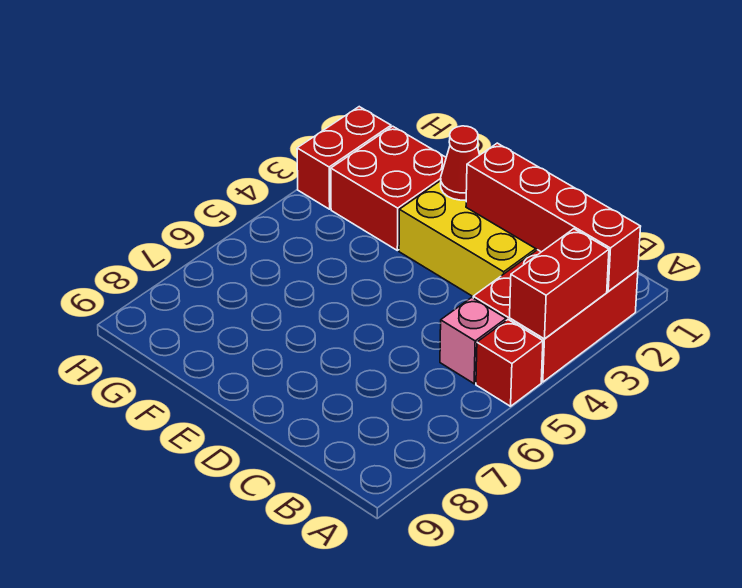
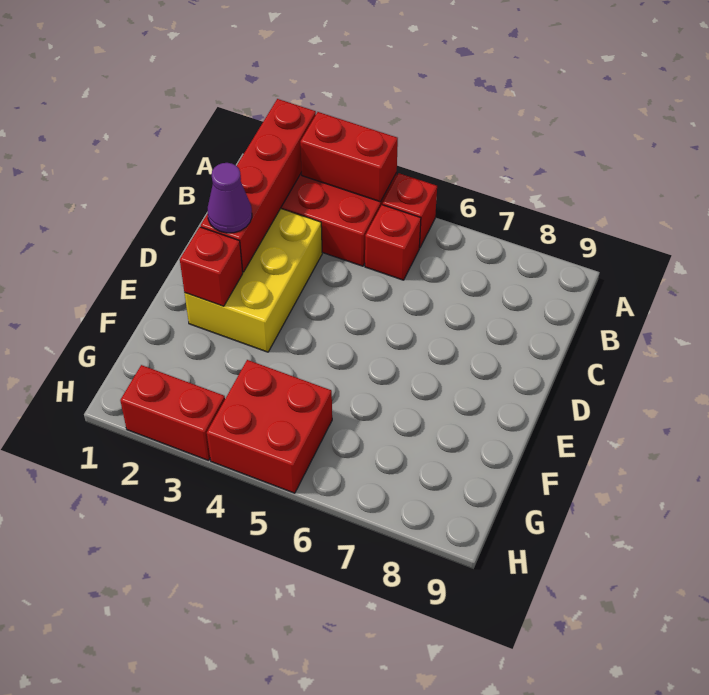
pink 1x1 brick [440,297,506,384] -> red 1x1 brick [365,205,421,280]
none -> purple 1x1 cone [207,163,252,233]
red 1x1 cone [441,126,479,200] -> red 1x1 brick [180,227,243,306]
red 2x2 brick [331,126,446,250] -> red 2x2 brick moved to [207,360,332,493]

